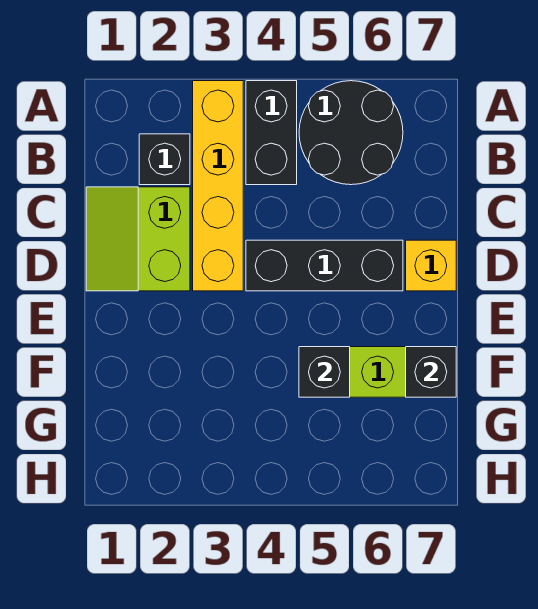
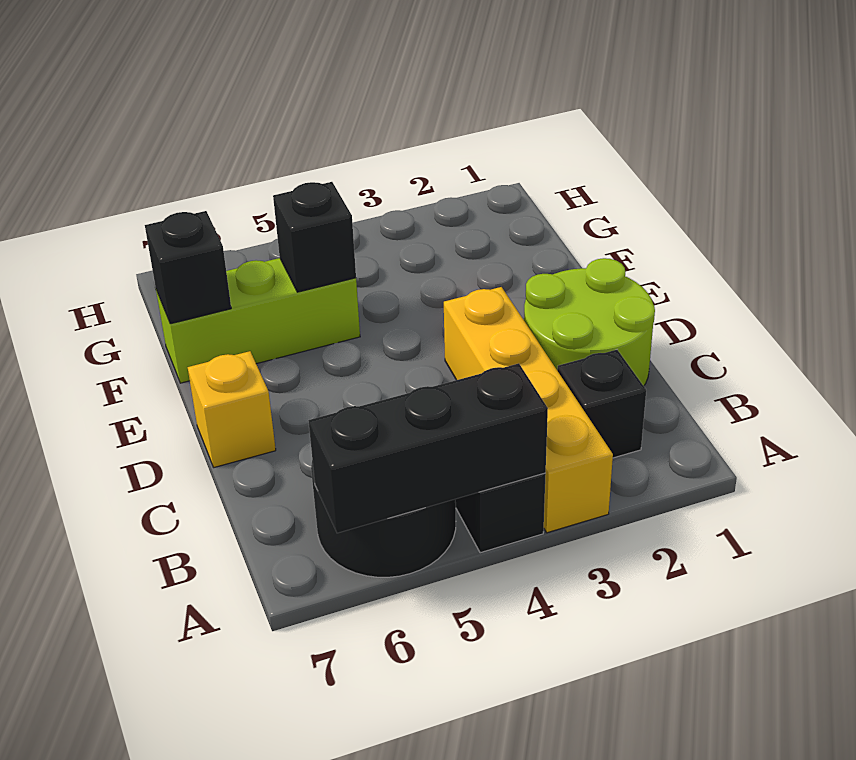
lime 2x2 slope [86,187,190,291] -> lime 2x2 round brick [524,258,655,386]
black 1x3 brick [246,240,403,291] -> black 1x3 brick moved to [308,363,548,533]

